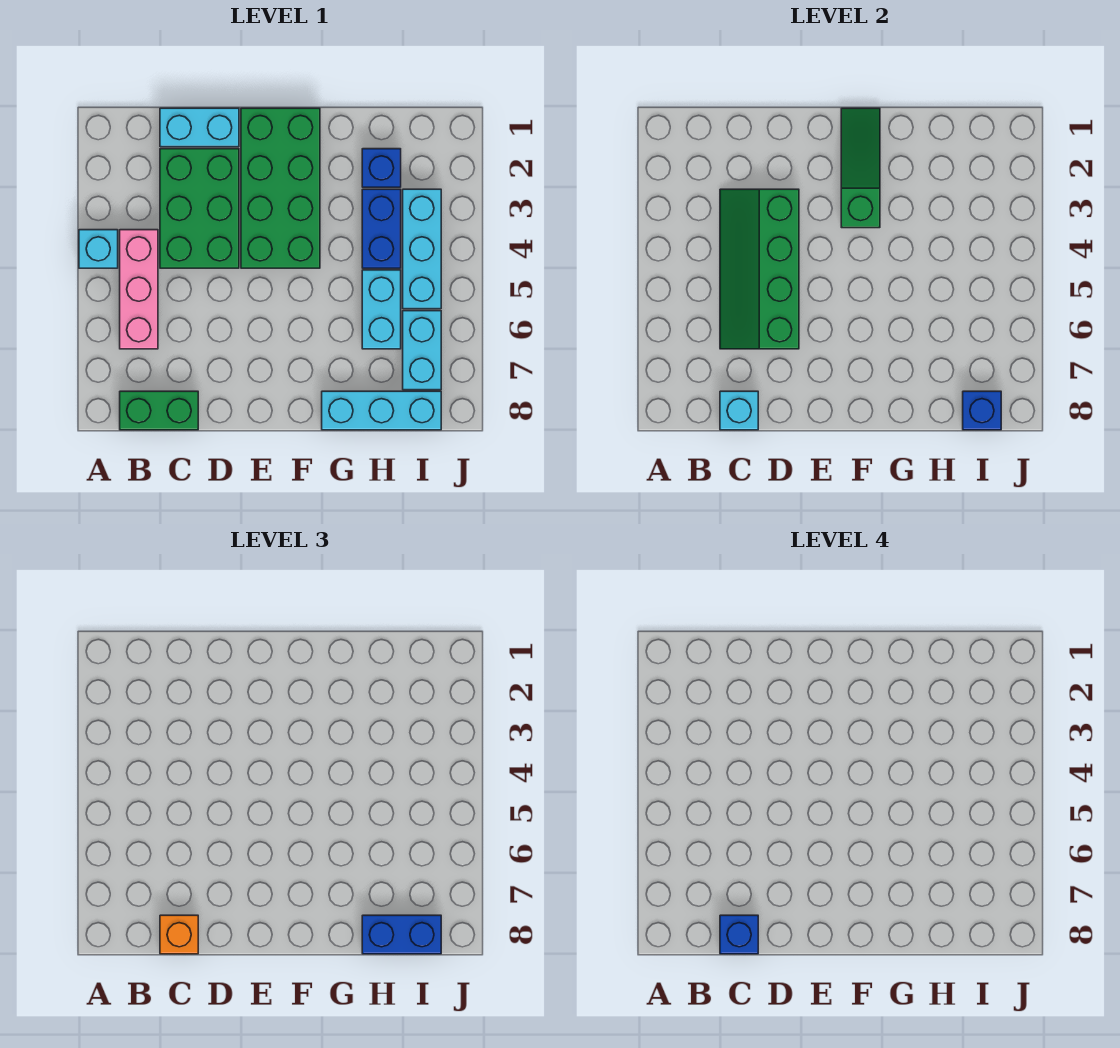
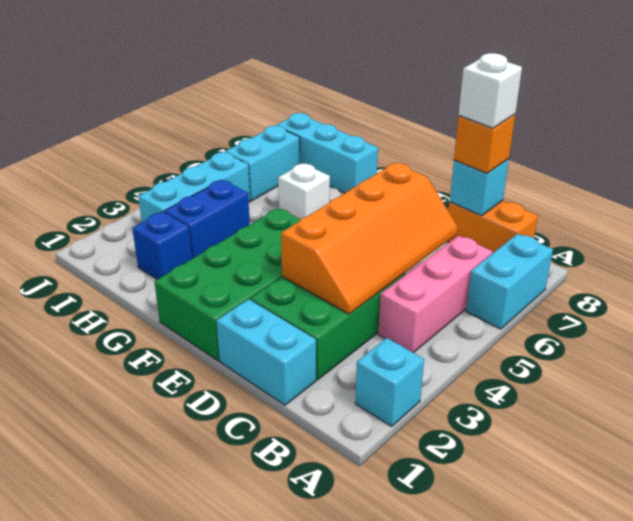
cyan 1x1 brick [79,230,118,268] -> cyan 1x1 brick moved to [355,338,424,426]
green 1x2 brick [120,391,198,430] -> orange 1x2 brick [447,200,538,254]
green 2x4 slope [720,189,799,349] -> orange 2x4 slope [281,163,458,314]
blue 1x1 brick [720,915,758,954] -> white 1x1 brick [459,53,522,128]
green 1x3 slope [841,108,880,228] -> none
none -> white 1x1 brick [278,164,330,219]
cyan 1x2 brick [362,270,401,349] -> cyan 1x2 brick moved to [466,234,553,329]
blue 1x2 brick [362,915,441,954] -> none
blue 1x1 brick [963,391,1001,430] -> none

